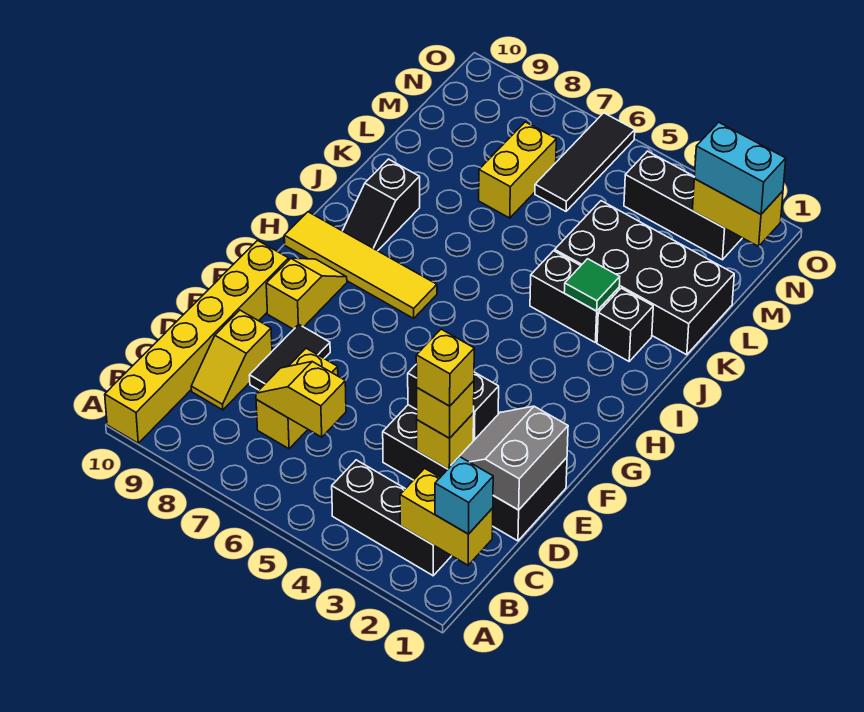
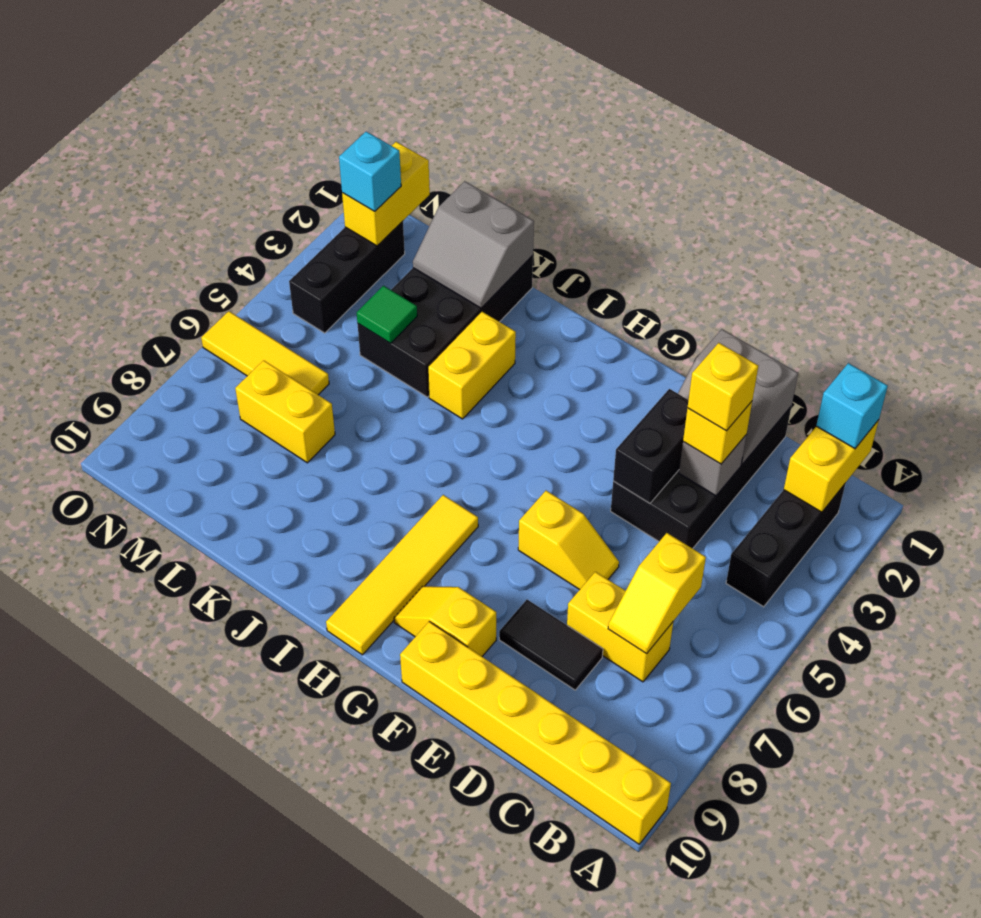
yellow 1x2 slope [191,310,272,410] -> yellow 1x2 slope moved to [518,491,619,590]
yellow 1x1 brick [417,413,474,469] -> grey 1x1 brick [679,435,746,496]
black 1x2 slope [343,159,420,251] -> none
black 1x1 brick [597,288,653,361] -> none
black 1x2 brick [530,251,619,342] -> yellow 1x2 brick [428,311,516,419]
green 1x1 tile [564,259,620,311] -> green 1x1 tile moved to [357,286,417,343]
none -> grey 2x2 slope [413,181,534,308]
black 1x3 tile [535,113,635,211] -> yellow 1x3 tile [201,311,329,395]
cyan 1x2 brick [694,122,786,214] -> cyan 1x1 brick [339,131,401,211]

